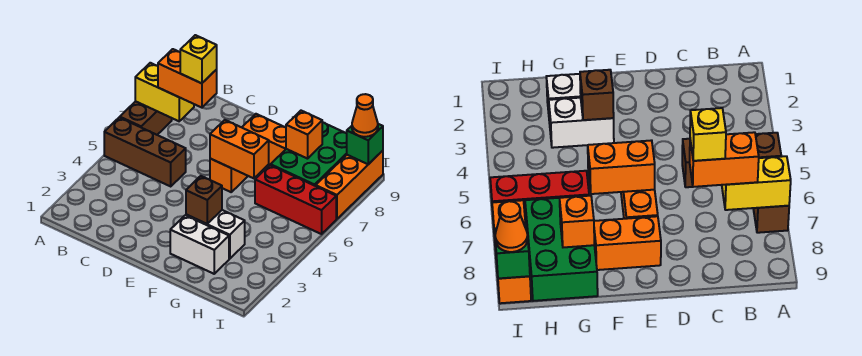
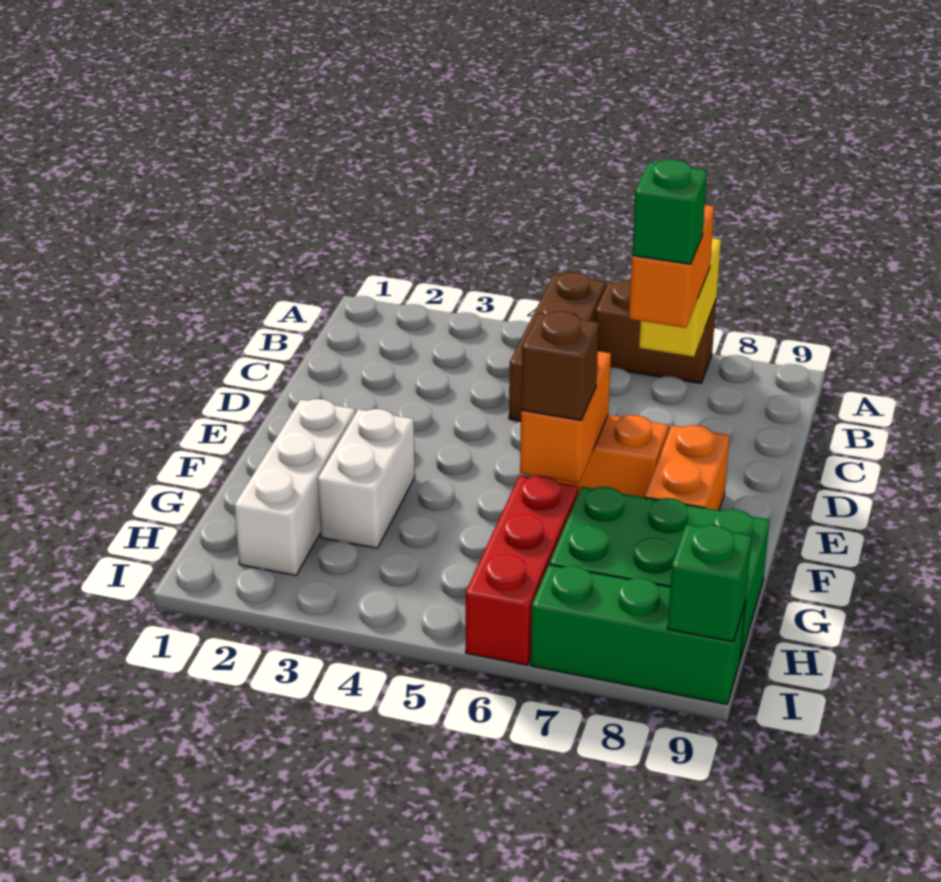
yellow 1x1 brick [180,35,217,83] -> green 1x1 brick [632,159,707,264]
white 1x2 brick [170,215,229,274] -> white 1x3 brick [234,399,355,575]
brown 1x1 brick [186,176,222,224] -> brown 1x1 brick moved to [521,311,599,420]
orange 1x1 brick [286,111,322,159] -> none
orange 1x3 brick [316,151,383,219] -> green 1x3 brick [531,565,745,704]
orange 1x1 cone [352,94,378,137] -> none

